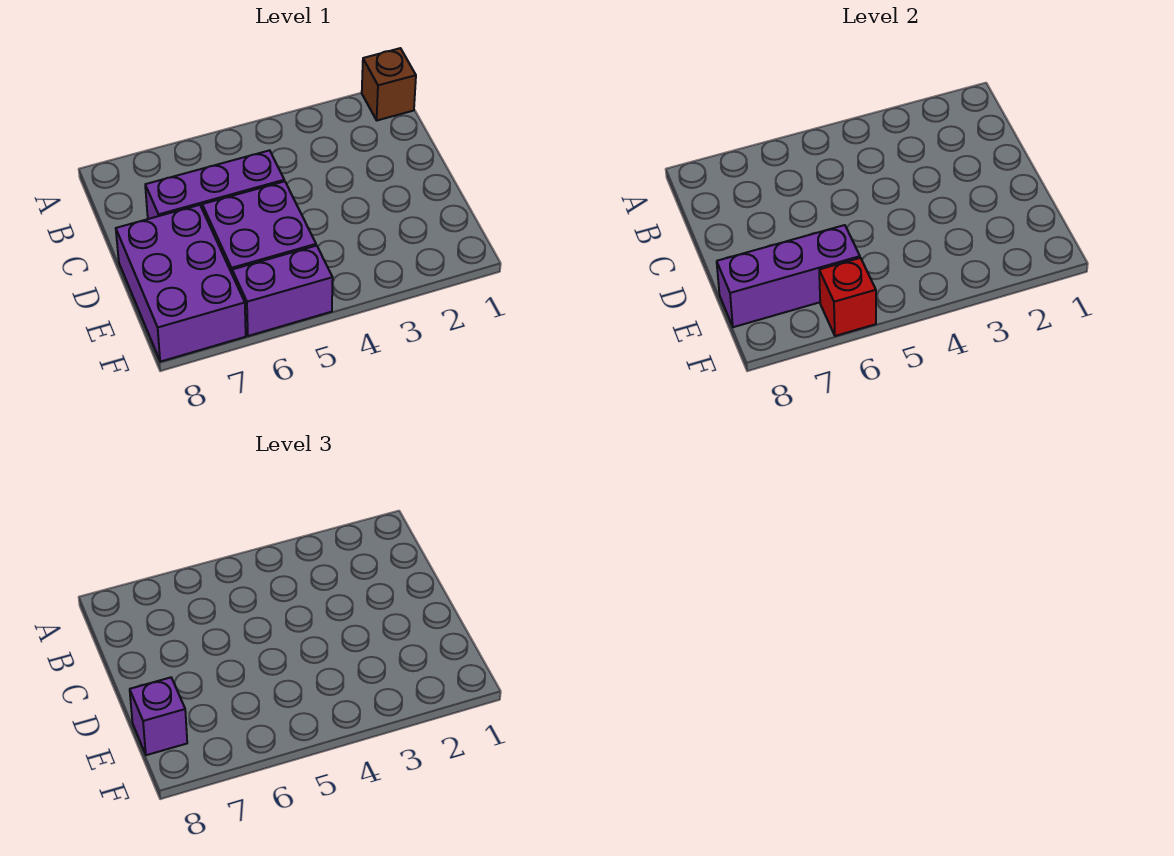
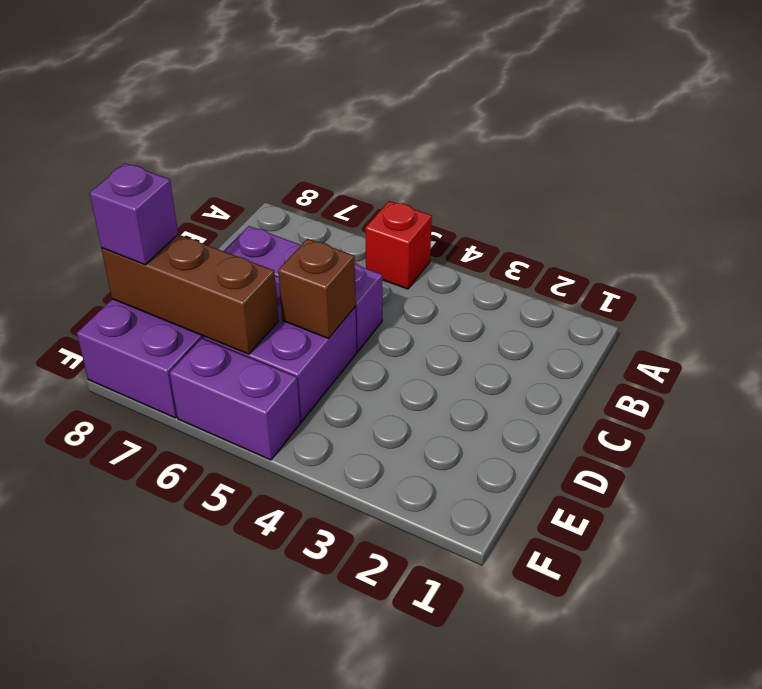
brown 1x1 brick [362,48,416,120] -> brown 1x1 brick moved to [278,239,356,338]
purple 1x3 brick [717,225,860,327] -> brown 1x3 brick [101,234,279,354]
red 1x1 brick [819,258,876,336] -> red 1x1 brick moved to [365,201,432,289]

